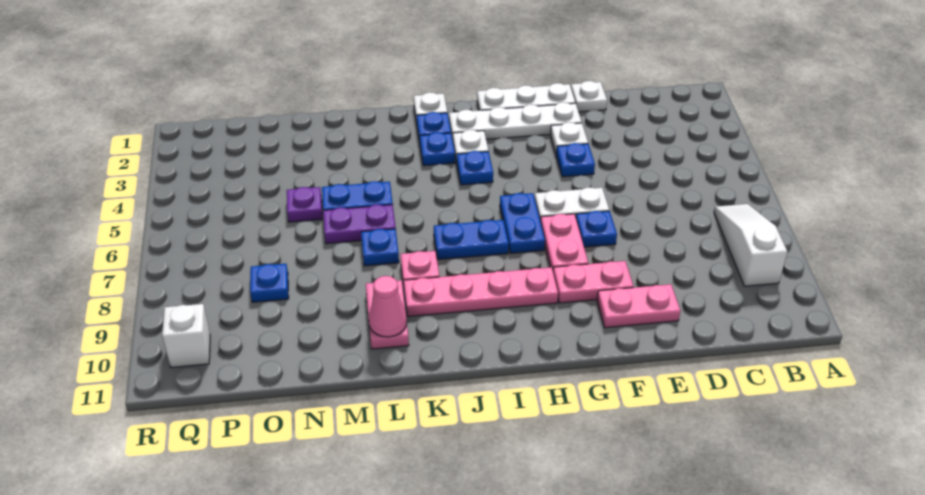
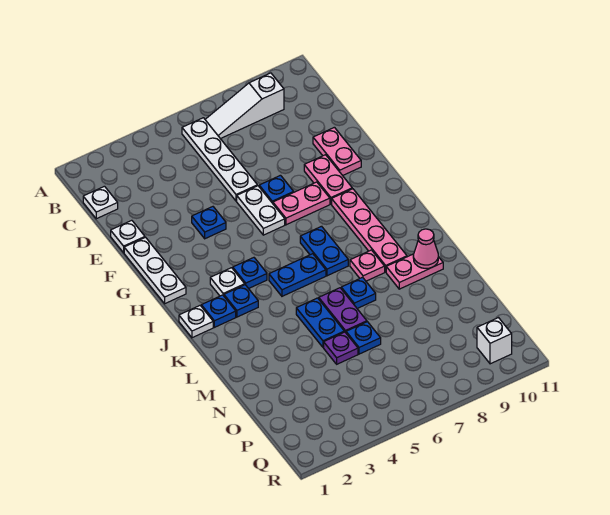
white 1x4 plate [449,102,582,139] -> white 1x4 plate moved to [182,118,257,201]
white 1x1 plate [550,122,588,154] -> white 1x1 plate moved to [83,186,118,219]
blue 1x2 plate [500,193,545,253] -> blue 1x2 plate moved to [269,254,326,296]
blue 1x1 plate [250,264,289,302] -> blue 1x1 plate moved to [346,322,381,354]

